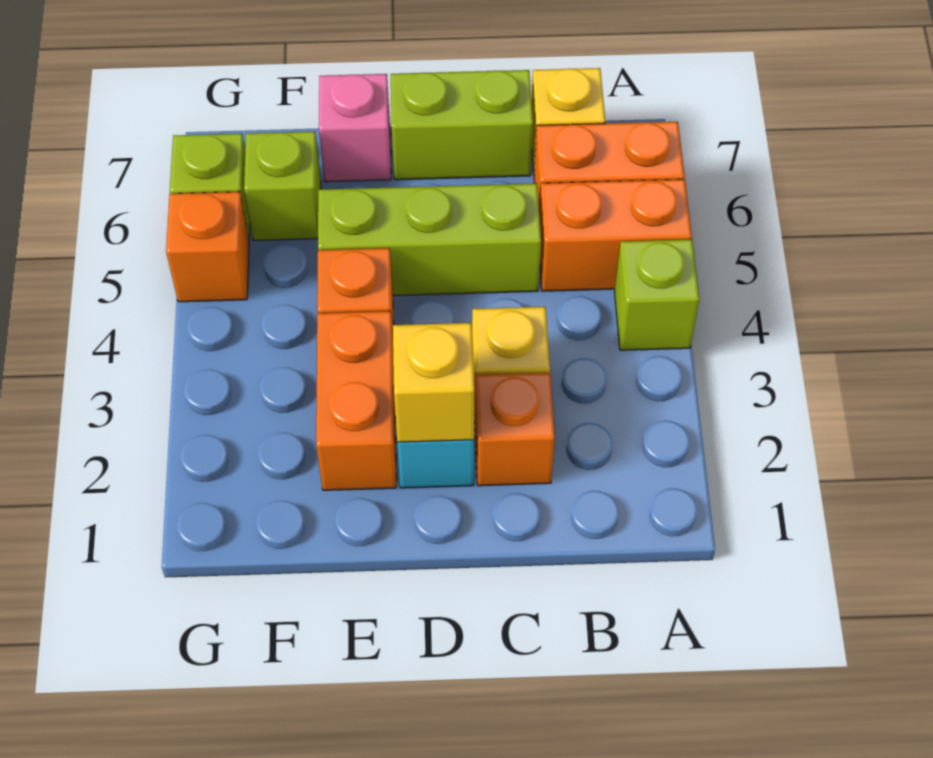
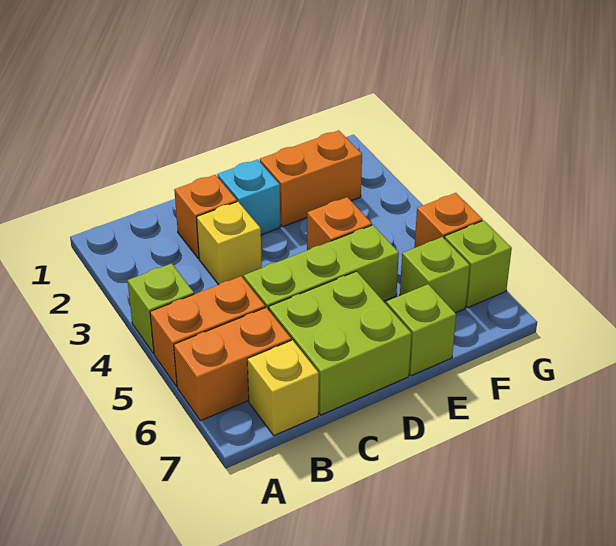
lime 1x2 brick [391,70,533,180] -> lime 2x2 brick [269,271,412,415]
yellow 1x1 brick [393,323,474,442] -> none
orange 1x2 brick [316,311,396,490] -> orange 1x2 brick turned to [260,130,362,227]
pink 1x1 brick [319,74,391,182] -> lime 1x1 brick [386,284,456,376]

